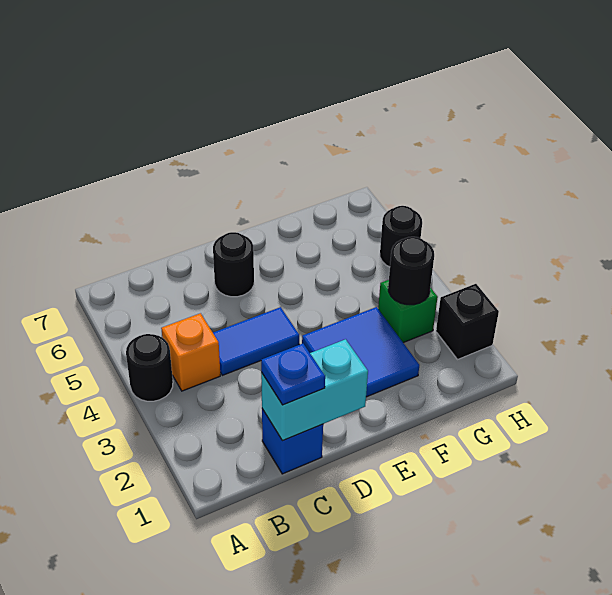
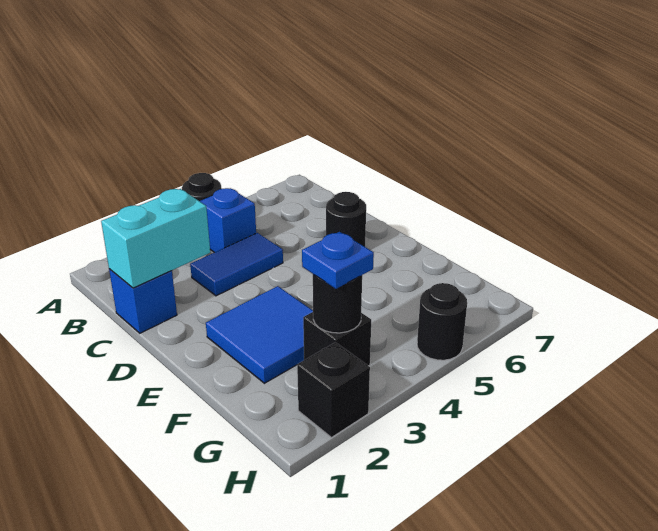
orange 1x1 brick [161,313,220,391] -> blue 1x1 brick [200,188,256,253]
cyan 1x2 brick [261,339,368,441] -> cyan 1x2 brick turned to [101,189,210,288]
blue 1x1 plate [261,344,325,405] -> blue 1x1 plate moved to [302,232,374,289]
blue 1x2 tile [213,307,299,375] -> blue 1x2 tile turned to [190,233,283,296]
green 1x1 brick [378,280,438,343] -> black 1x1 brick [303,312,371,366]

